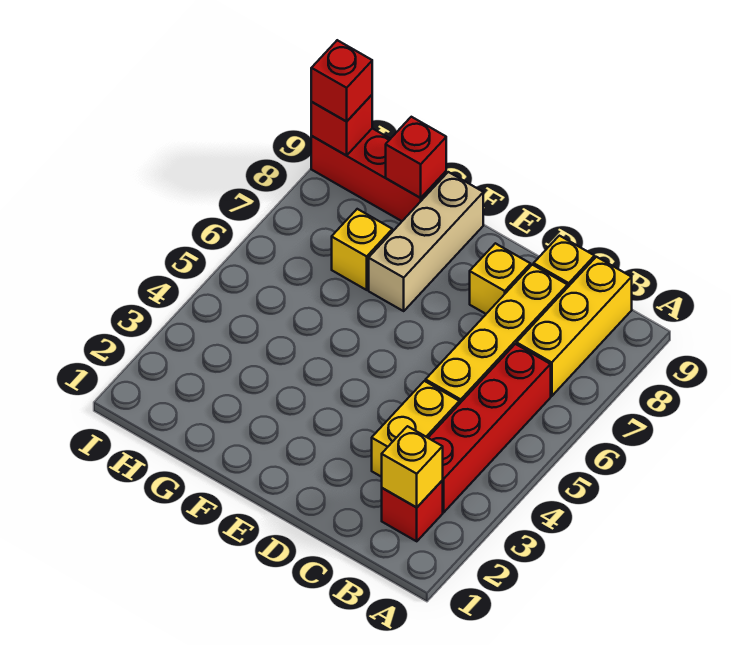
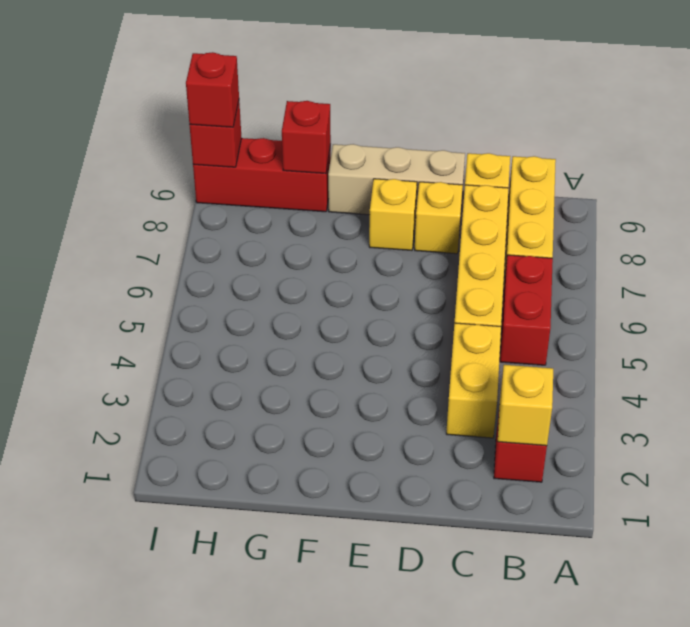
red 1x4 brick [428,344,551,512] -> red 1x2 brick [500,255,553,365]
tan 1x3 brick [369,172,483,311] -> tan 1x3 brick turned to [328,144,465,218]
yellow 1x1 brick [332,209,392,290] -> yellow 1x1 brick moved to [369,179,417,250]

